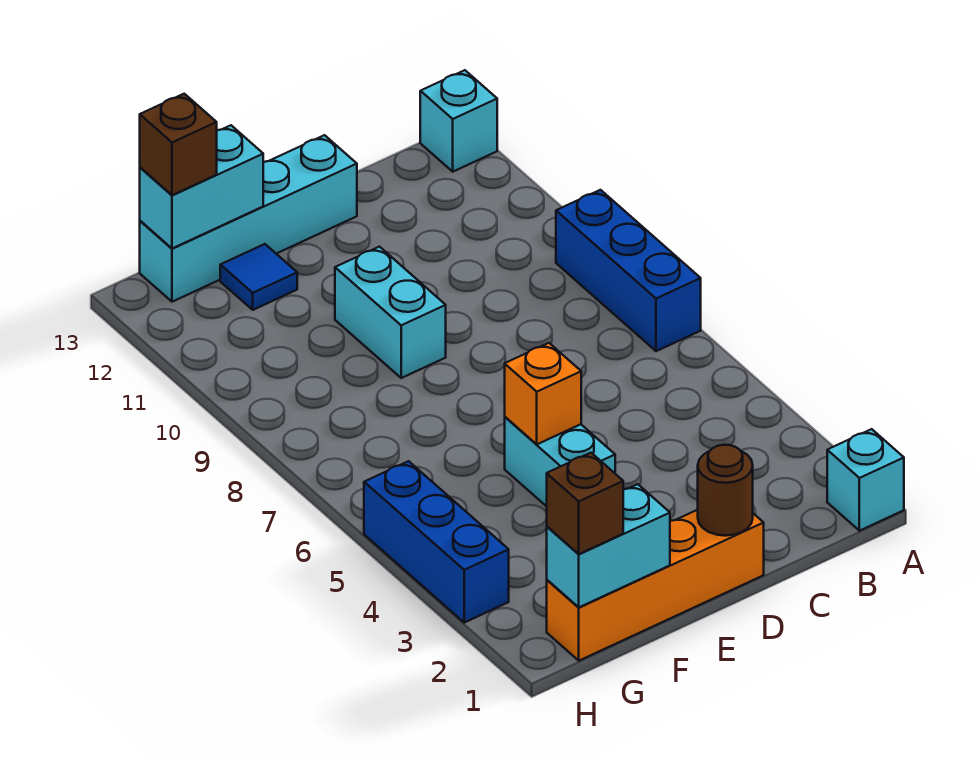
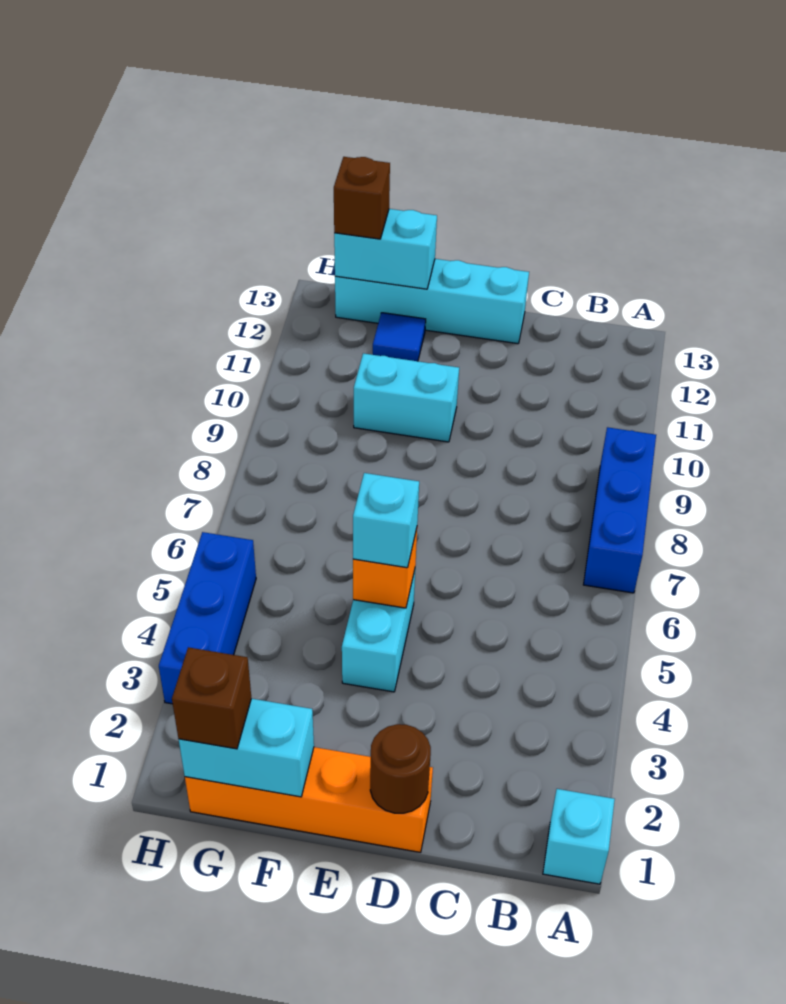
cyan 1x1 brick [420,70,497,172] -> cyan 1x1 brick moved to [353,473,419,568]
cyan 1x2 brick [335,247,446,378] -> cyan 1x2 brick turned to [354,353,459,442]

